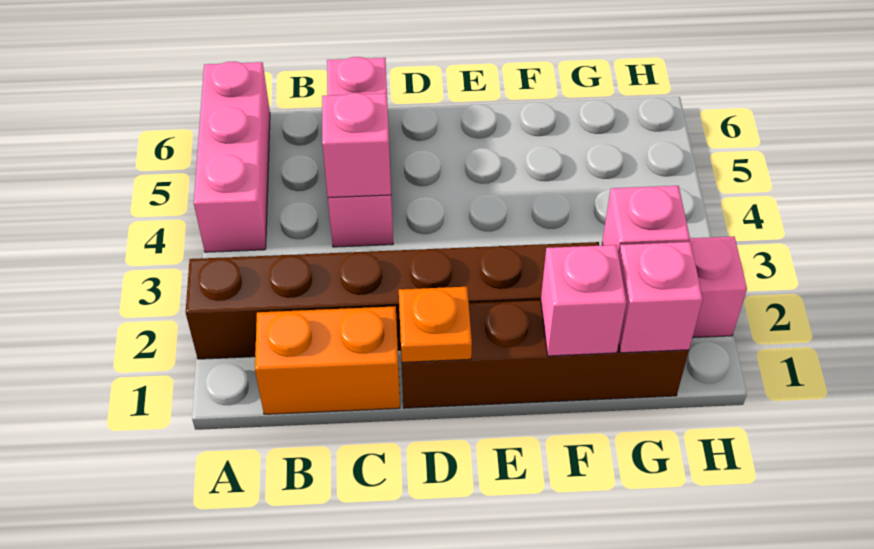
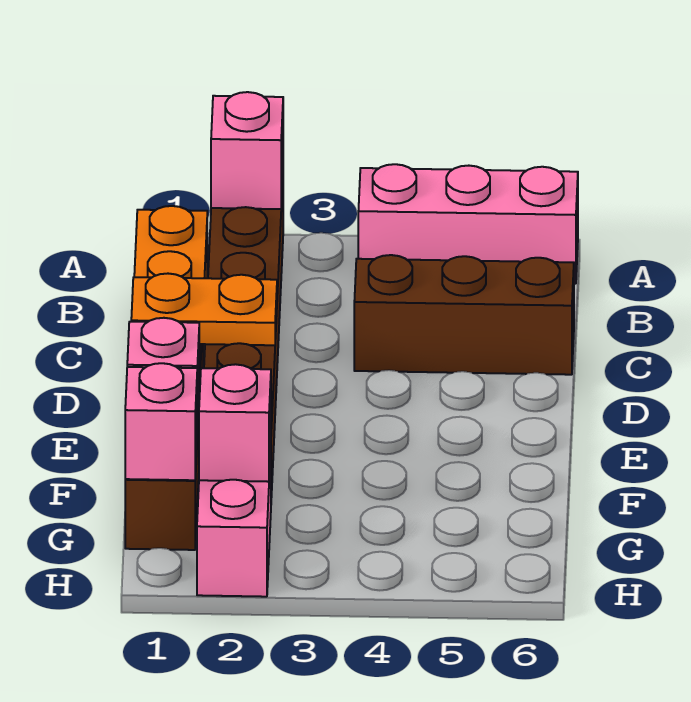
pink 1x3 brick [327,57,393,247] -> brown 1x3 brick [354,255,574,375]
pink 1x1 brick [322,93,391,198] -> pink 1x1 brick moved to [211,92,283,209]
orange 1x1 plate [399,287,472,362] -> orange 1x2 plate [131,274,277,345]

